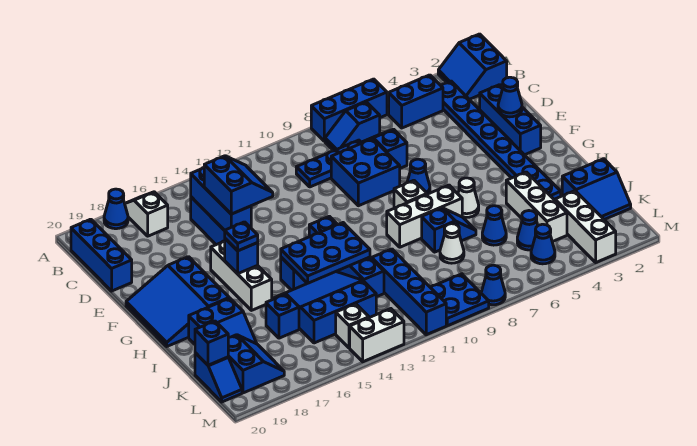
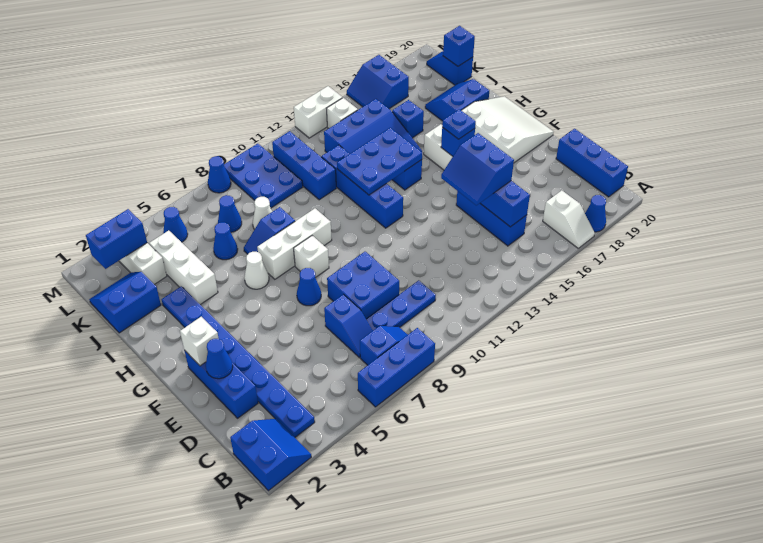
blue 1x2 brick [389,75,443,128] -> blue 1x2 brick moved to [86,209,147,269]
none -> white 1x1 brick [180,317,219,366]
blue 3x3 slope [126,257,229,346] -> white 3x3 slope [461,97,553,163]
blue 1x4 brick [372,249,446,335] -> blue 1x3 brick [272,131,336,200]
blue 1x1 cone [517,211,538,250] -> blue 1x1 cone moved to [218,195,242,232]
blue 2x2 slope [228,335,284,393] -> blue 2x2 slope moved to [347,55,409,109]
blue 2x2 plate [430,274,489,326] -> blue 2x3 plate [224,144,303,208]

